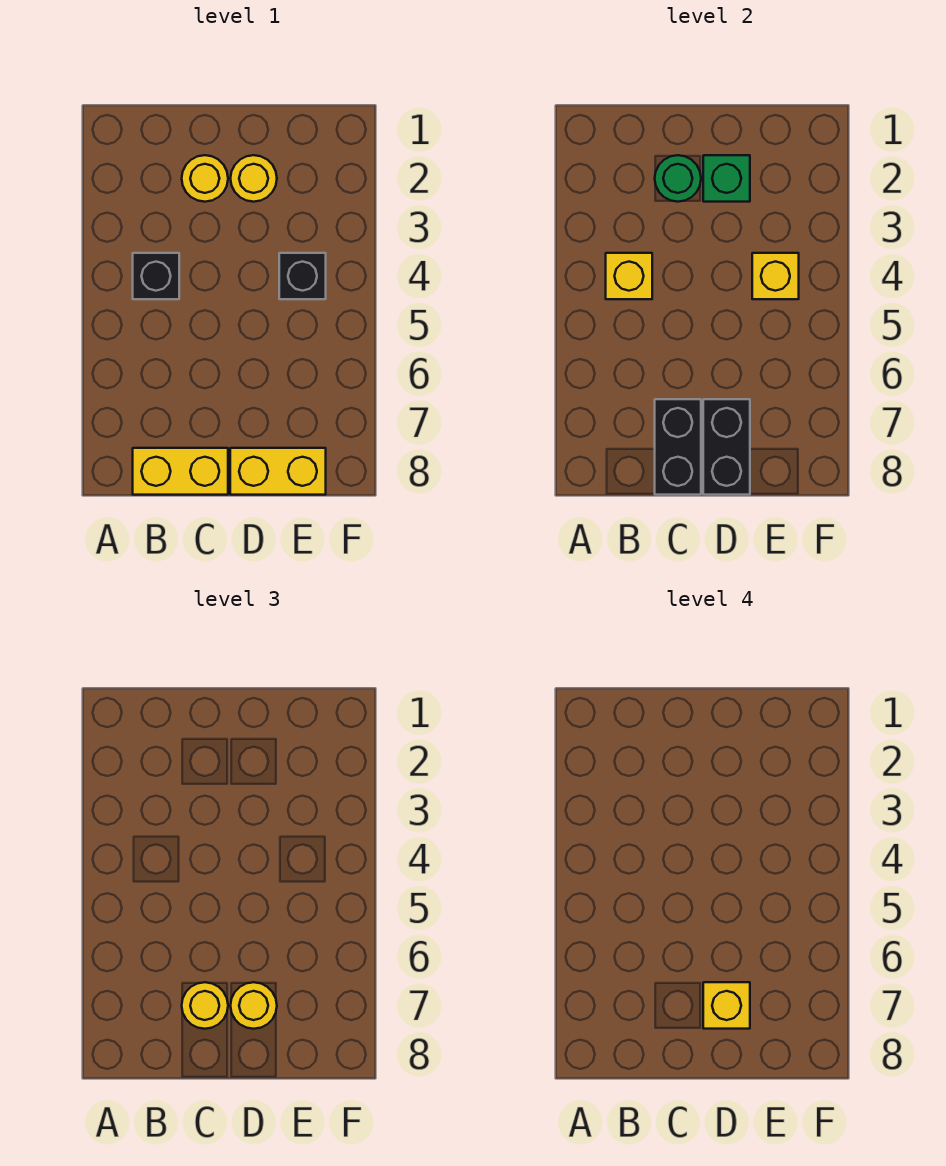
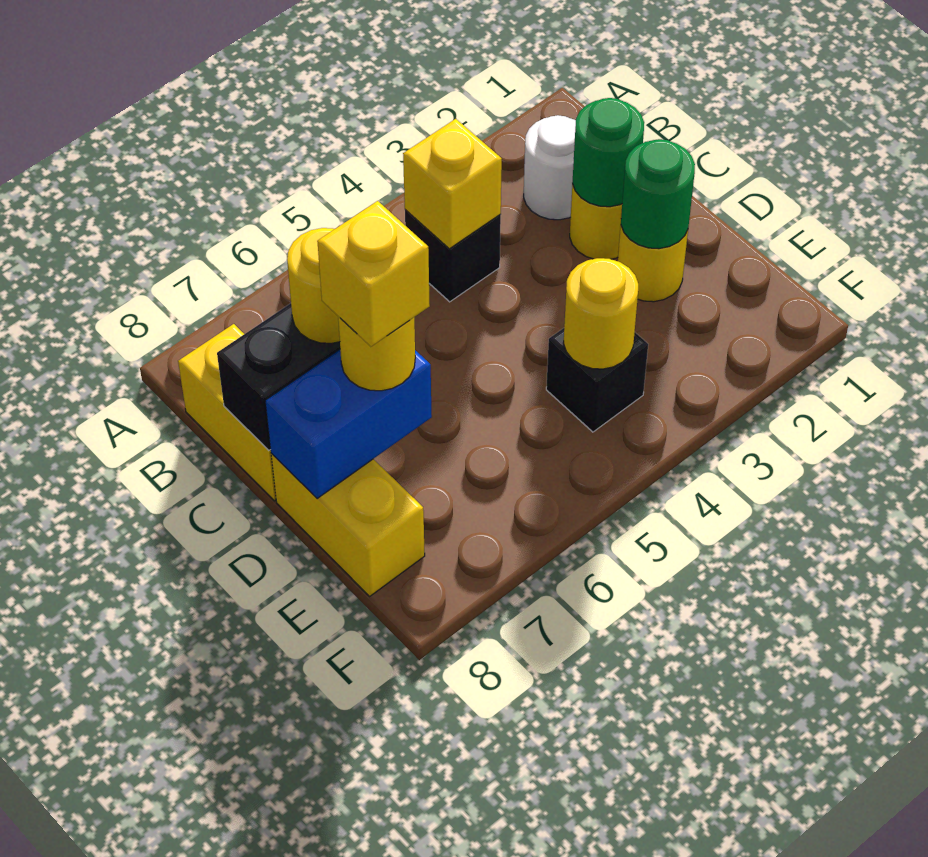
none -> white 1x1 round brick [524,115,576,220]
green 1x1 brick [703,155,750,202] -> green 1x1 round brick [621,139,695,249]
black 1x2 brick [703,399,750,495] -> blue 1x2 brick [265,349,432,499]
yellow 1x1 brick [752,253,799,299] -> yellow 1x1 round brick [564,258,638,369]

